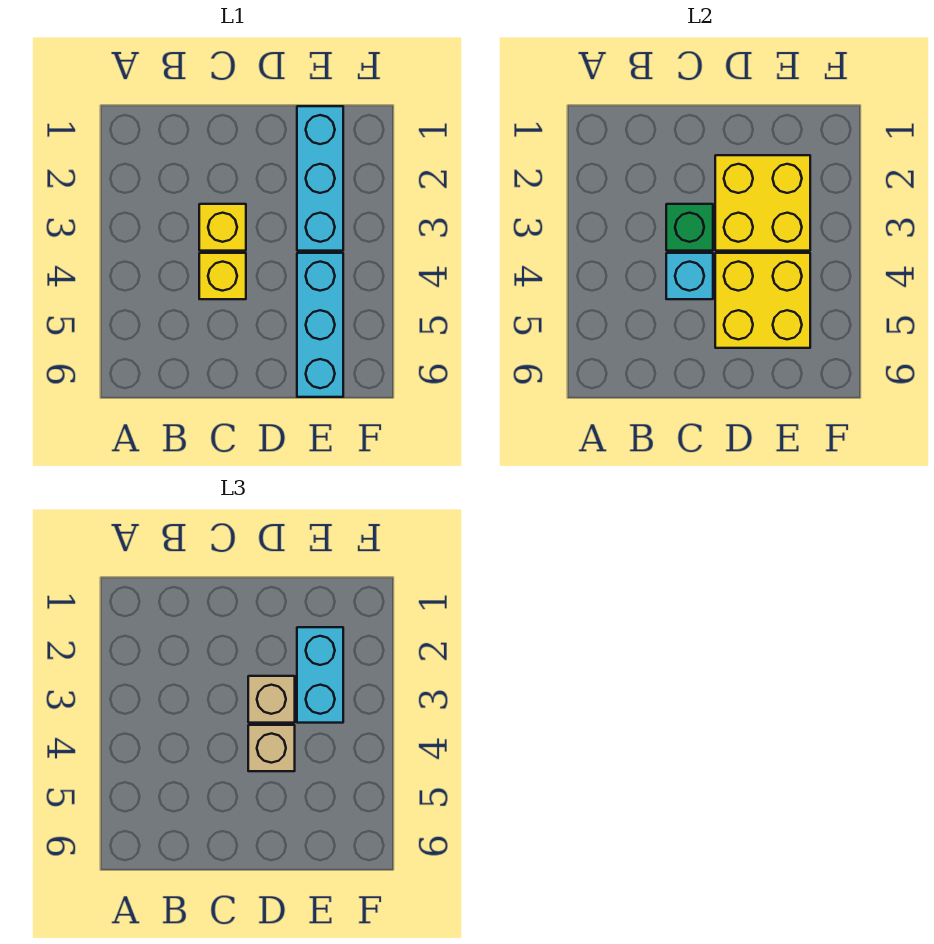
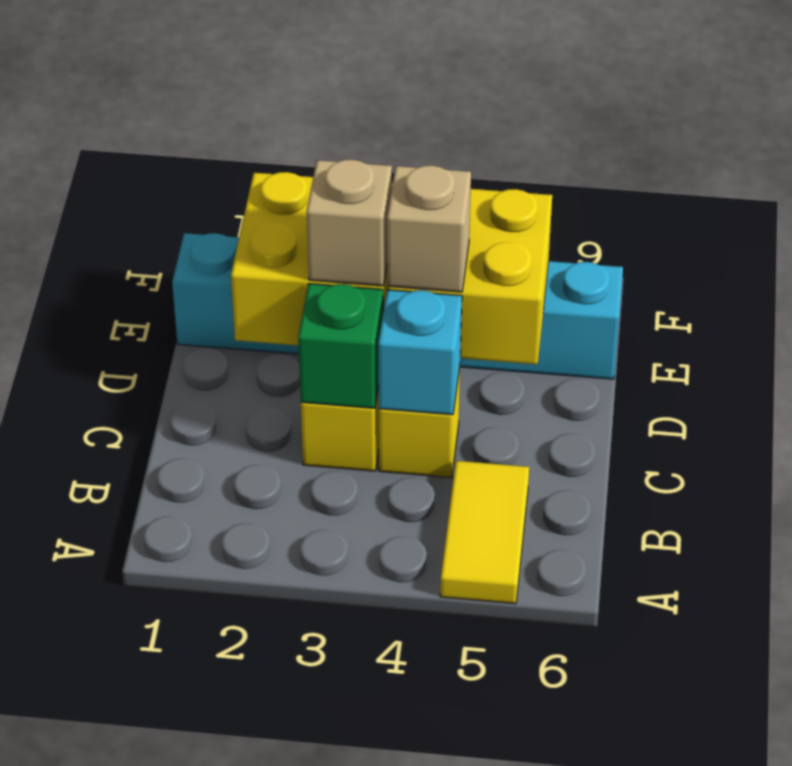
none -> yellow 1x2 tile [440,461,529,604]
cyan 1x2 brick [297,627,343,723] -> none

